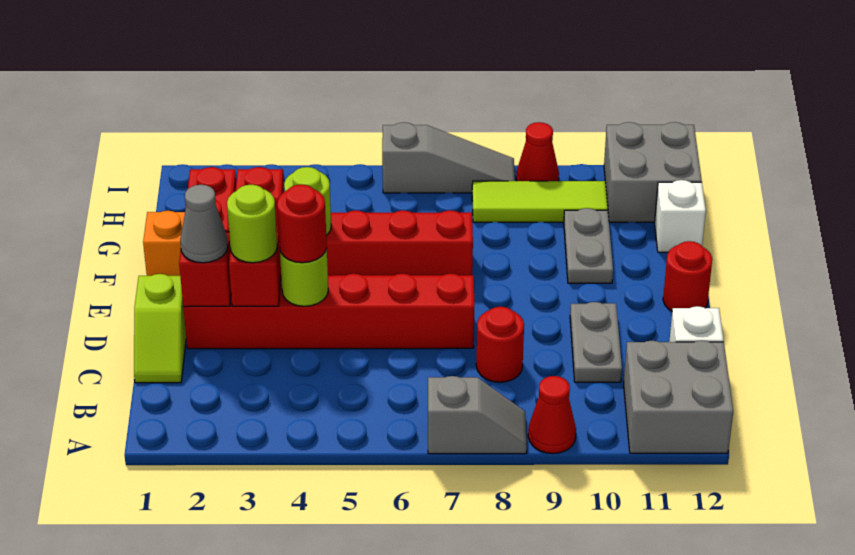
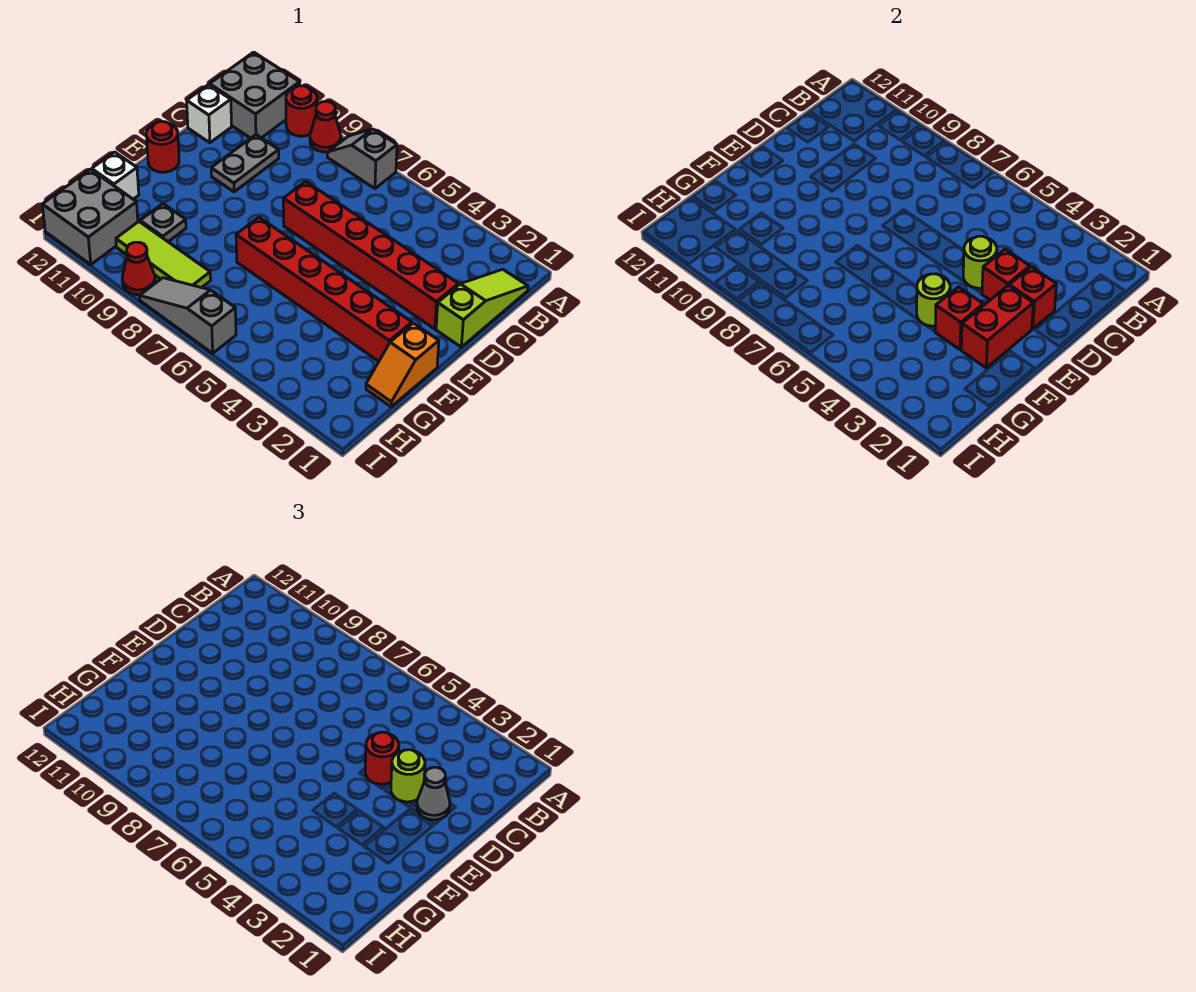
lime 1x2 slope [134,274,186,383] -> lime 1x3 slope [436,269,528,347]
red 1x1 round brick [476,307,524,382] -> red 1x1 round brick moved to [286,86,317,136]
grey 1x2 plate [564,208,613,283] -> grey 1x1 plate [140,204,186,242]

